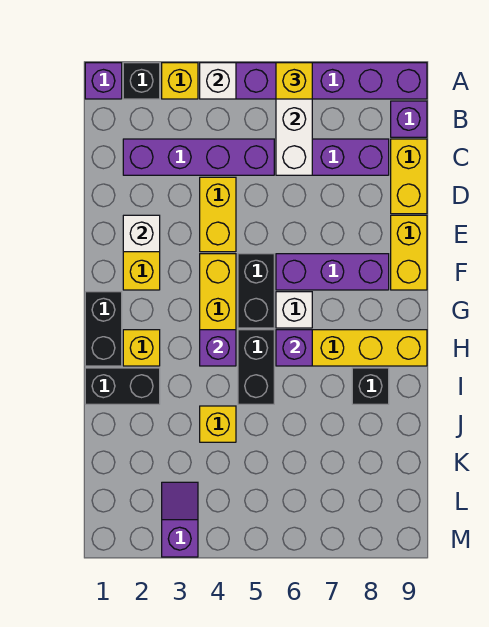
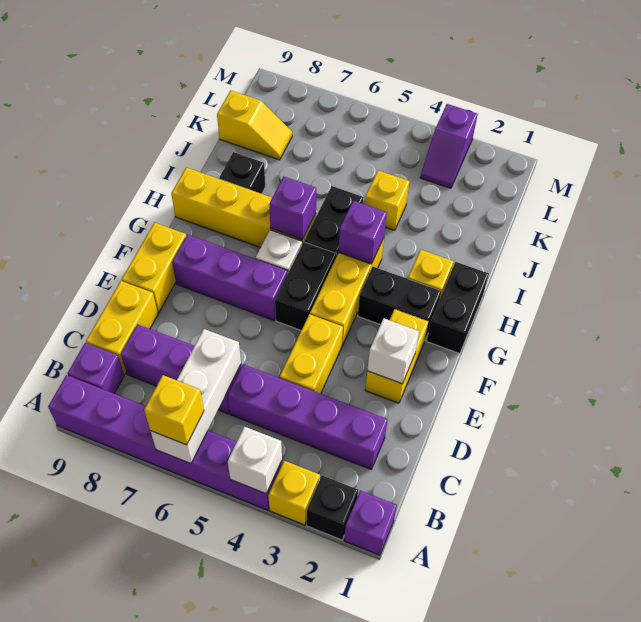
black 1x2 brick [85,368,160,404] -> black 1x2 brick moved to [358,267,441,339]
none -> yellow 1x2 slope [217,91,292,160]

